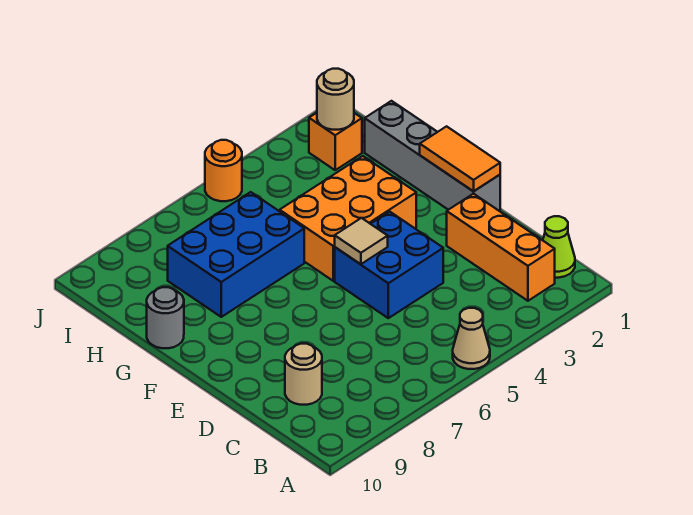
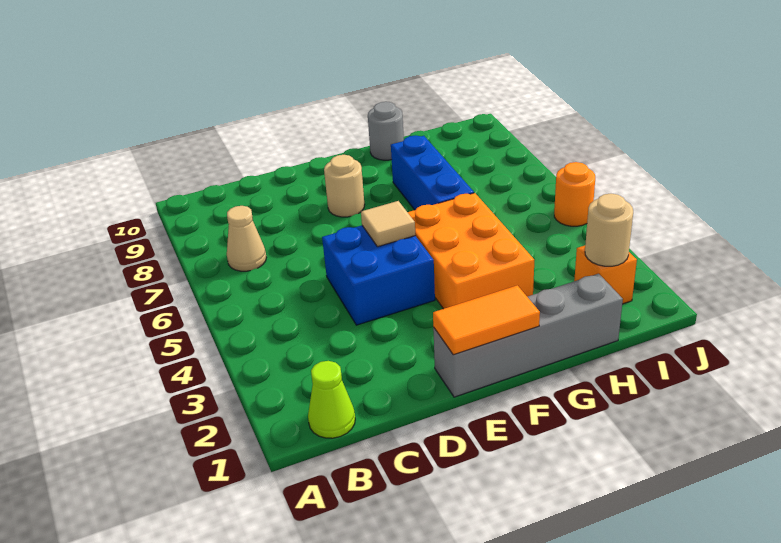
tan 1x1 cone [453,308,490,369] -> tan 1x1 cone moved to [227,206,266,271]
orange 1x3 brick [447,194,555,301] -> none
tan 1x1 round brick [285,344,322,405] -> tan 1x1 round brick moved to [324,155,365,217]
blue 2x3 brick [168,192,304,317] -> blue 1x3 brick [391,135,474,210]

